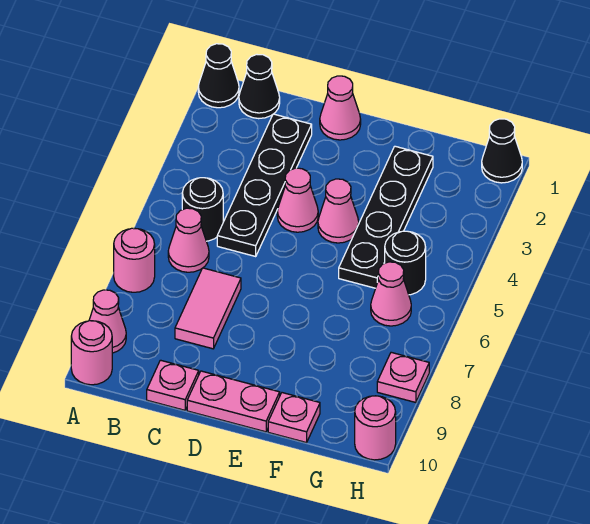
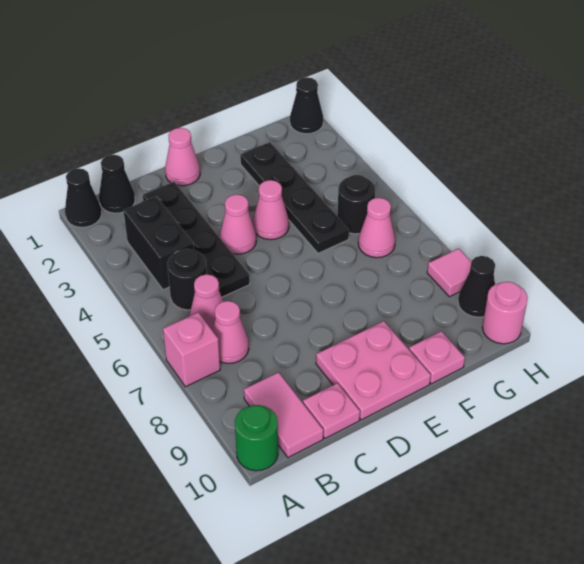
pink 1x1 round brick [114,228,155,292] -> pink 1x1 brick [163,313,220,387]
pink 1x1 cone [89,290,126,353] -> pink 1x1 cone moved to [212,301,249,363]
pink 1x1 round brick [71,321,112,385] -> green 1x1 round brick [235,405,278,471]
none -> black 1x2 brick [123,196,194,290]
pink 1x2 tile [175,268,241,349] -> pink 1x2 tile moved to [244,372,323,458]
pink 1x2 plate [187,371,280,432] -> pink 2x2 plate [316,321,431,420]
pink 1x1 plate [377,352,429,402] -> pink 1x1 tile [427,249,471,297]
none -> black 1x1 cone [458,256,495,317]

